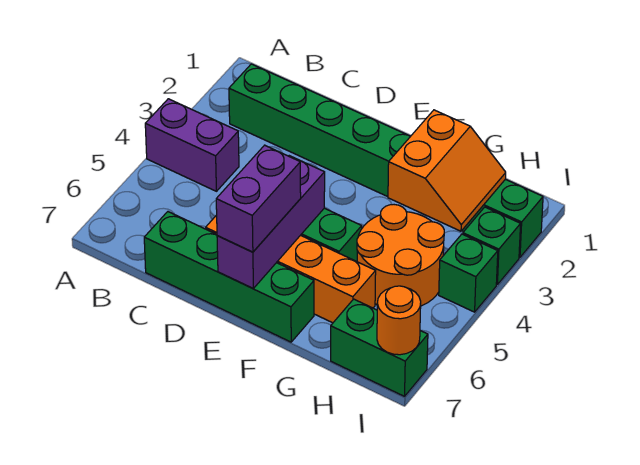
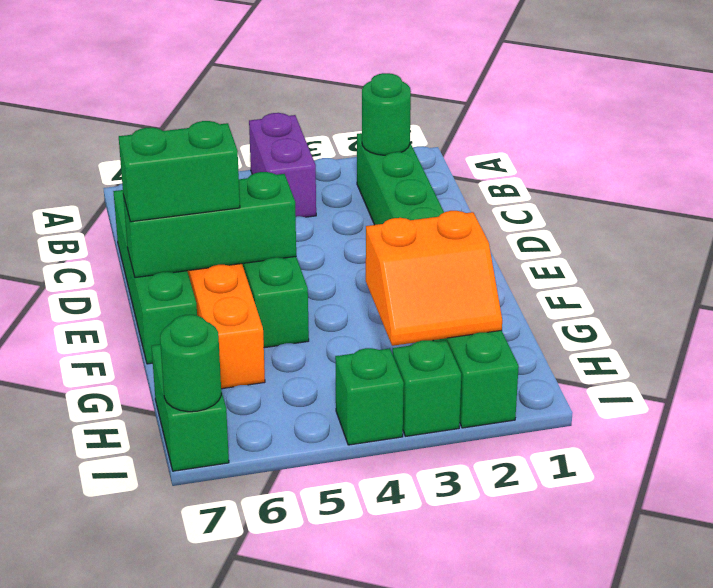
none -> green 1x1 round brick [362,73,411,155]
purple 1x3 brick [217,156,325,288] -> green 1x3 brick [123,172,296,278]
purple 1x2 brick [216,145,301,252] -> green 1x2 brick [119,121,240,222]
orange 2x2 round brick [357,205,444,306] -> none
orange 1x1 round brick [377,286,421,355] -> green 1x1 round brick [160,315,221,412]

